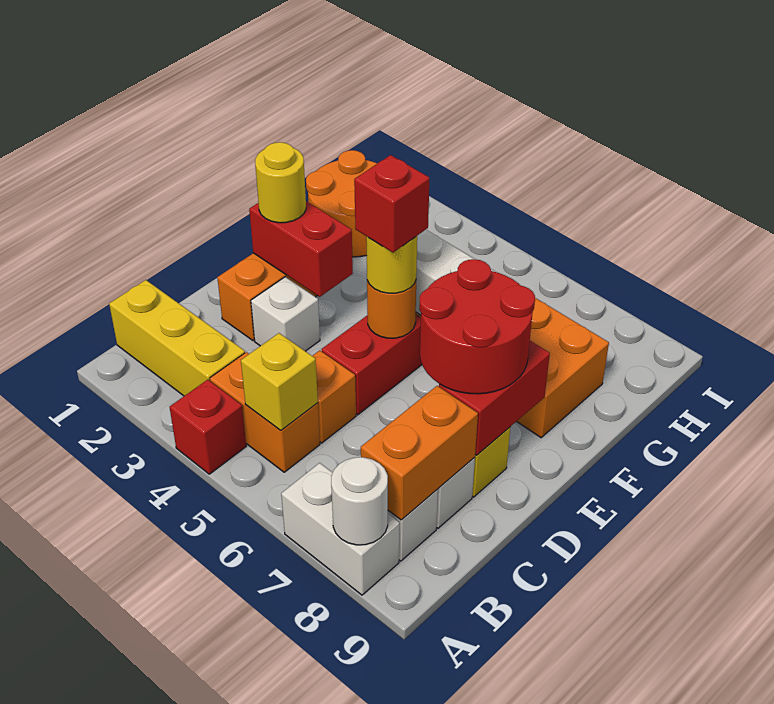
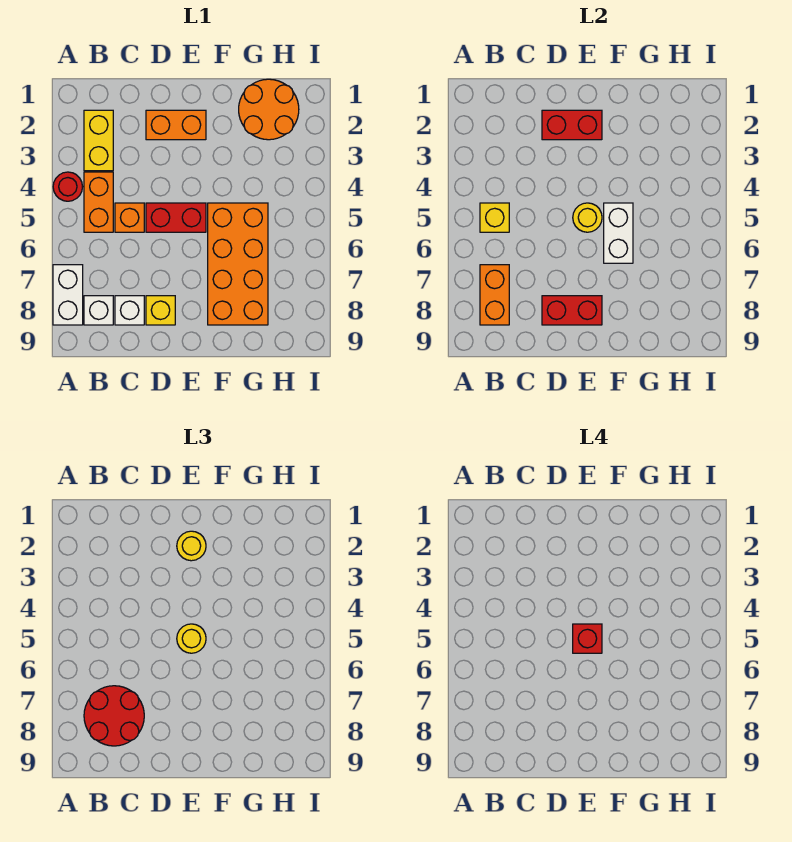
red 1x1 brick [170,380,246,474] -> red 1x1 round brick [53,172,83,201]
white 1x1 round brick [331,457,388,545] -> none
yellow 1x3 brick [109,280,245,396] -> yellow 1x2 brick [84,110,113,171]
orange 1x2 brick [361,386,478,520] -> orange 1x2 brick turned to [480,265,509,325]
white 1x1 brick [251,277,320,351] -> none
red 2x2 round brick [419,259,535,394] -> red 2x2 round brick moved to [84,686,144,746]
red 1x2 brick [249,201,353,297] -> red 1x2 brick turned to [542,110,602,140]
orange 1x1 round brick [367,281,416,338] -> yellow 1x1 round brick [573,203,602,232]

